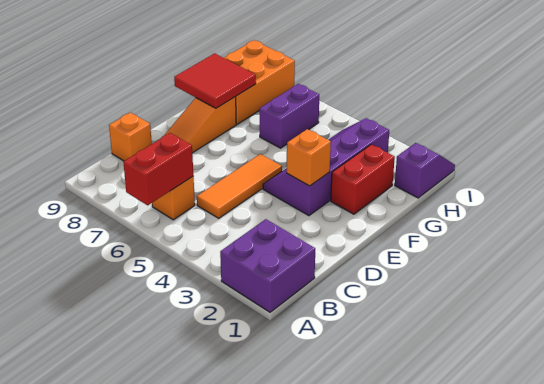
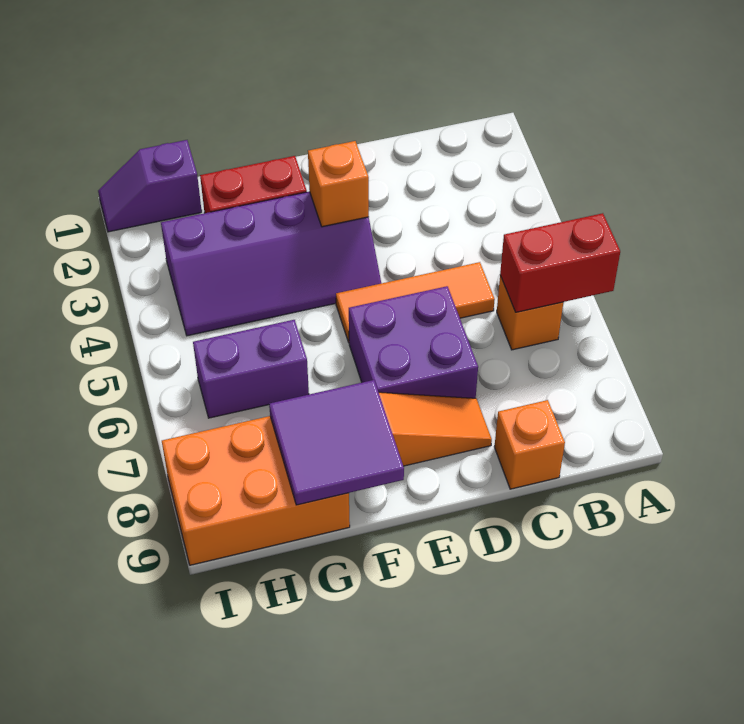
purple 2x2 brick [220,219,315,312] -> purple 2x2 brick moved to [349,286,478,398]
red 2x2 tile [174,53,256,108] -> purple 2x2 tile [269,380,404,505]

